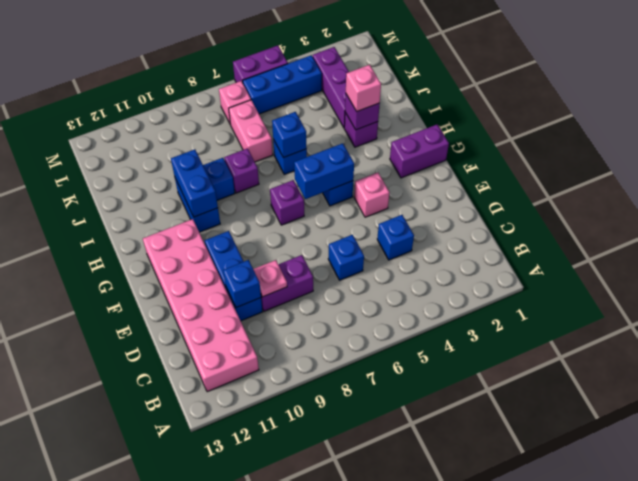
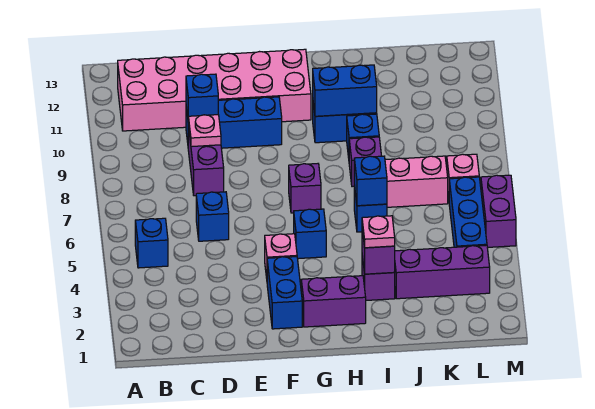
blue 1x1 brick [377,215,414,260] -> blue 1x1 brick moved to [135,218,168,268]
purple 1x2 brick [390,125,449,178] -> purple 1x2 brick turned to [301,276,366,327]
blue 1x2 brick [294,143,354,199] -> blue 1x2 brick moved to [267,257,302,329]
pink 1x1 brick [346,65,381,111] -> pink 1x1 plate [362,216,395,248]

